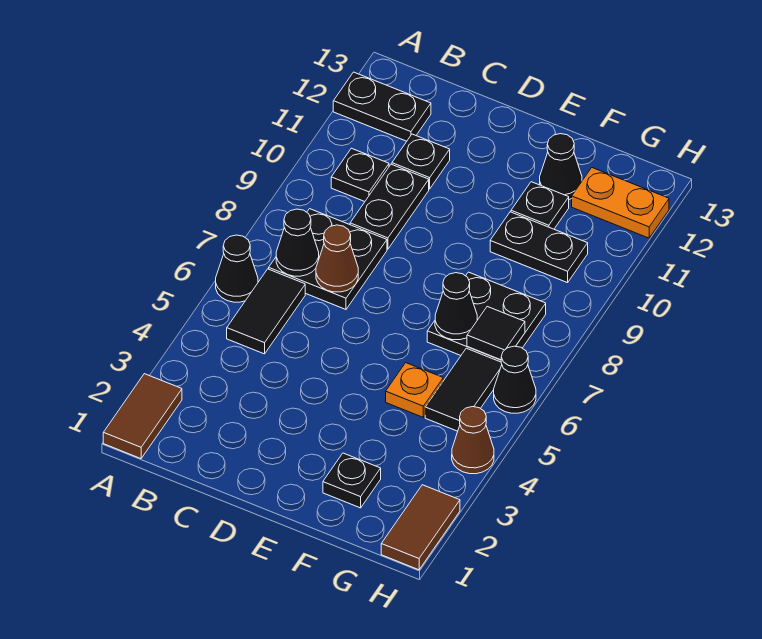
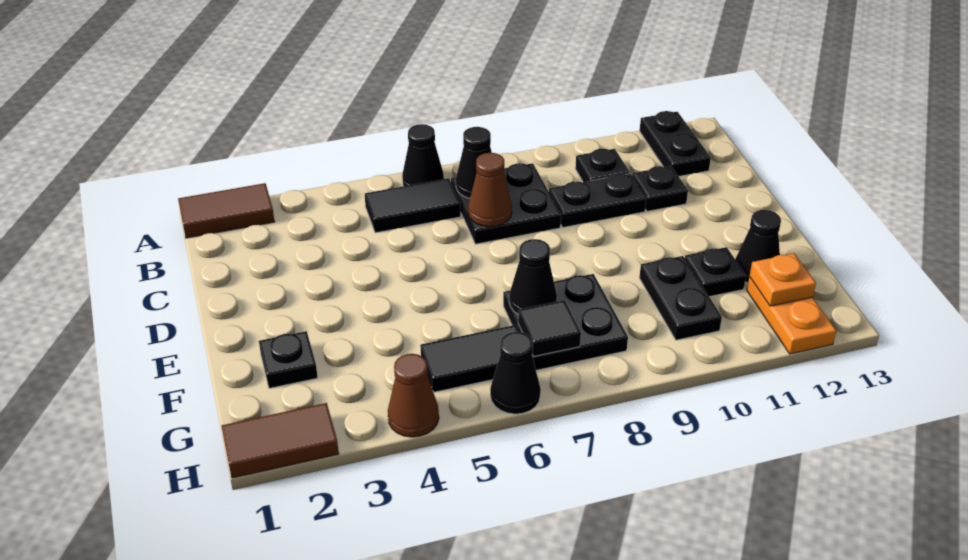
orange 1x1 plate [386,363,443,417] -> orange 1x1 plate moved to [750,253,816,306]

